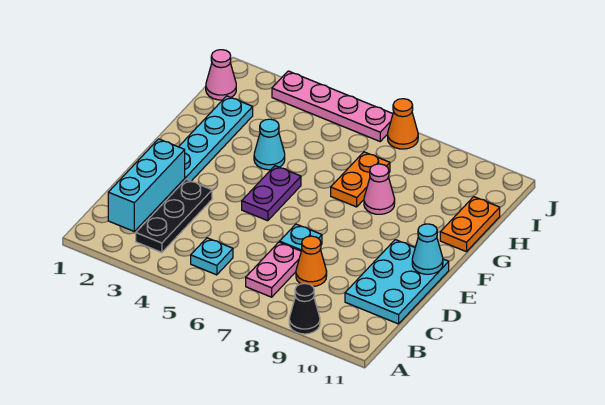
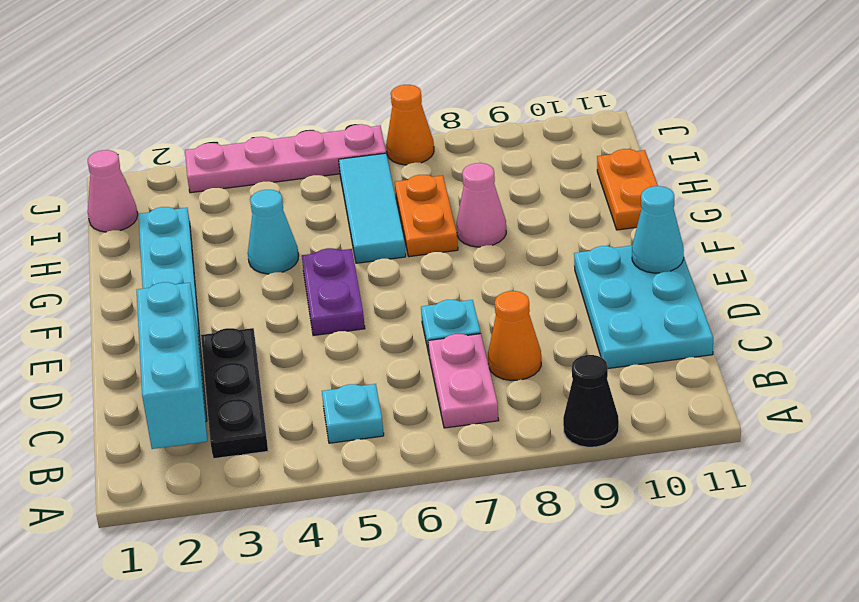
none -> cyan 1x3 tile [339,153,406,263]

